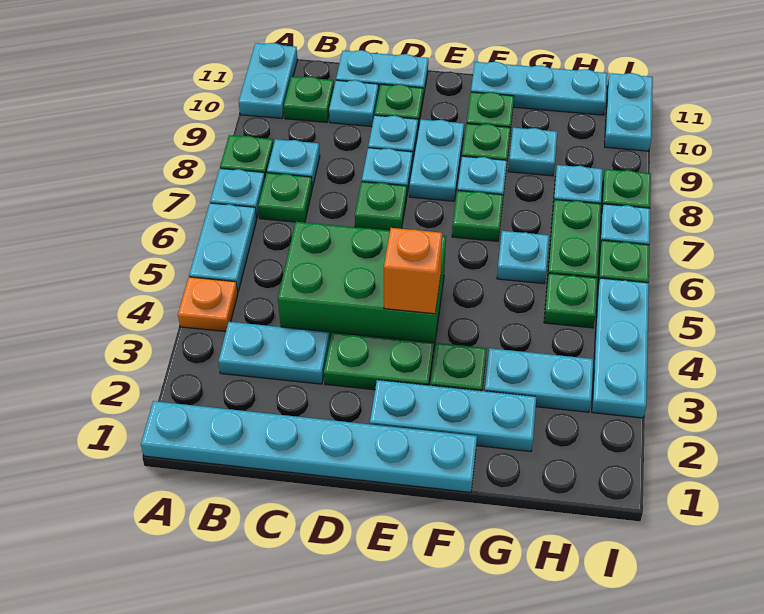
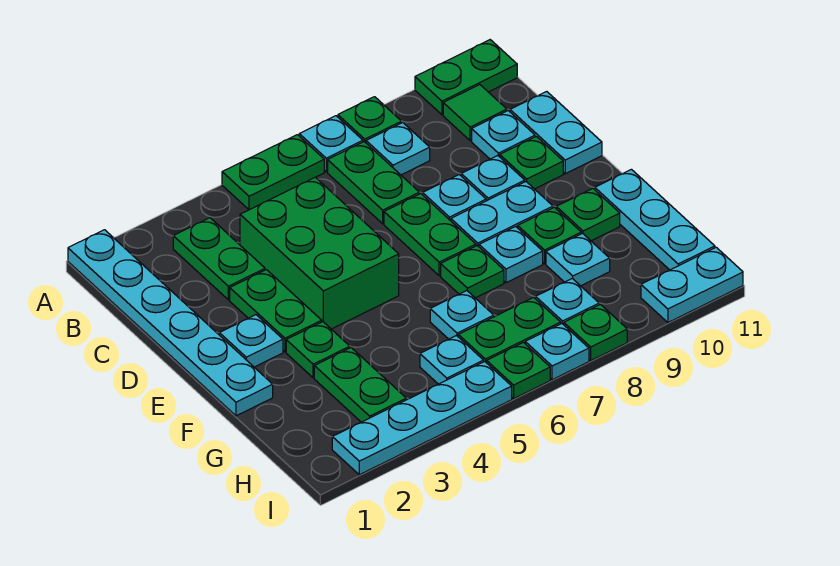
orange 1x1 plate [178,277,238,332] -> none
cyan 1x2 plate [189,203,257,292] -> green 1x2 plate [222,135,324,210]
cyan 1x2 plate [239,43,297,118] -> green 1x2 plate [415,40,517,115]
cyan 1x2 plate [218,322,330,384] -> green 1x2 plate [173,218,265,300]
green 1x1 plate [258,173,312,222] -> green 1x2 plate [328,142,419,224]
green 1x1 plate [284,76,334,122] -> green 1x1 tile [443,85,507,141]
green 1x1 plate [355,182,407,231] -> green 1x2 plate [384,194,476,276]
cyan 1x3 plate [370,380,536,452] -> cyan 1x1 plate [219,315,283,367]
orange 1x1 brick [384,228,442,314] -> none
cyan 1x2 plate [485,348,593,412] -> green 1x2 plate [314,348,406,422]
green 1x1 plate [544,273,597,328] -> cyan 1x1 plate [420,336,483,384]
cyan 1x3 plate [592,278,649,418] -> cyan 1x4 plate [332,362,512,475]

